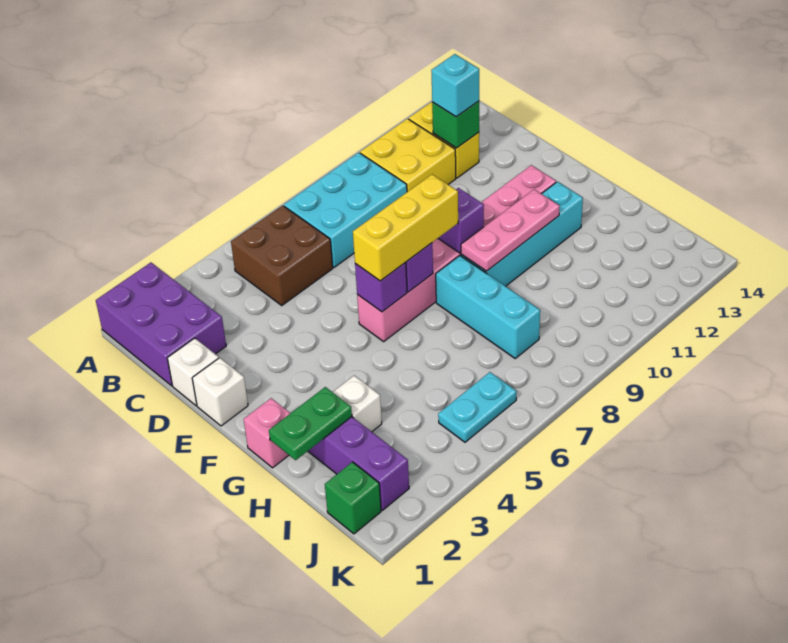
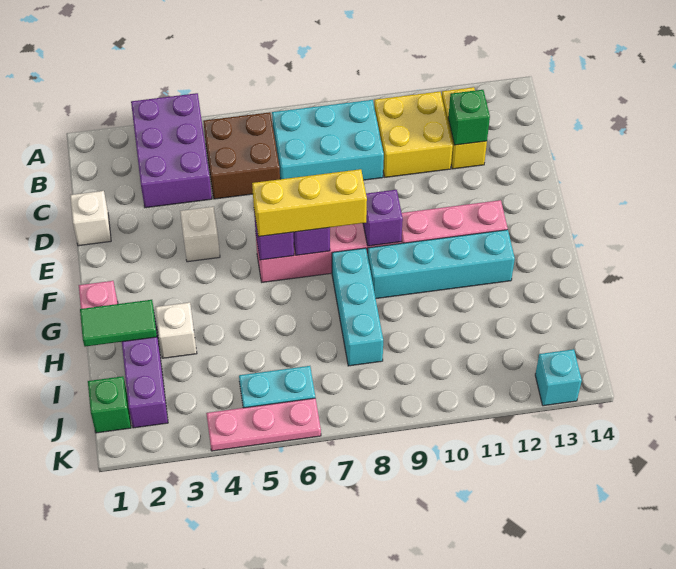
purple 2x3 brick [96,263,226,386] -> purple 2x3 brick moved to [131,93,212,208]
cyan 1x1 brick [431,54,479,117] -> cyan 1x1 brick moved to [535,349,582,406]
white 1x1 brick [192,358,248,426] -> white 1x1 brick moved to [180,207,220,262]
pink 1x3 plate [461,189,560,271] -> pink 1x3 plate moved to [206,398,321,451]
green 1x2 plate [269,387,352,460] -> green 1x2 tile [80,300,157,347]

